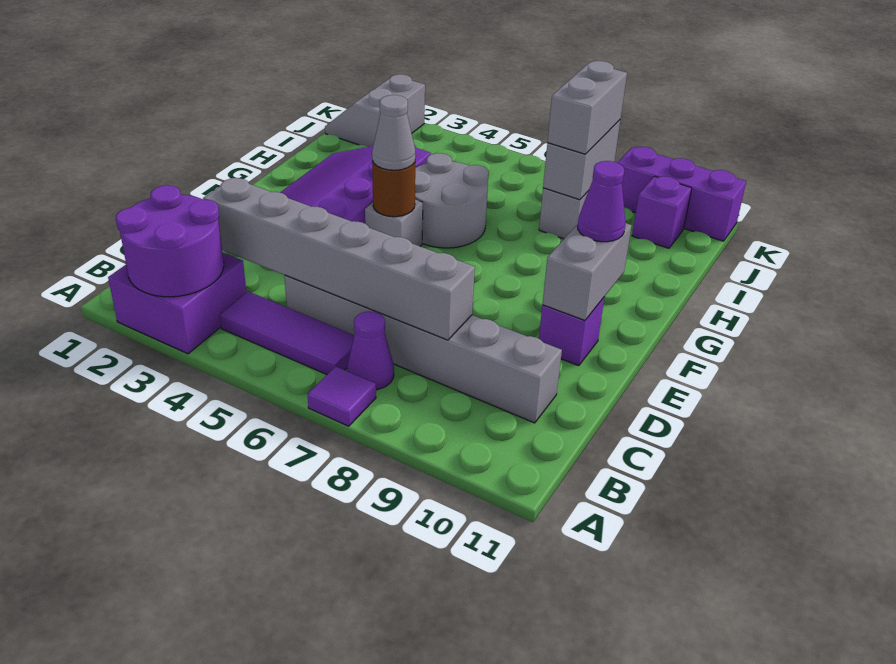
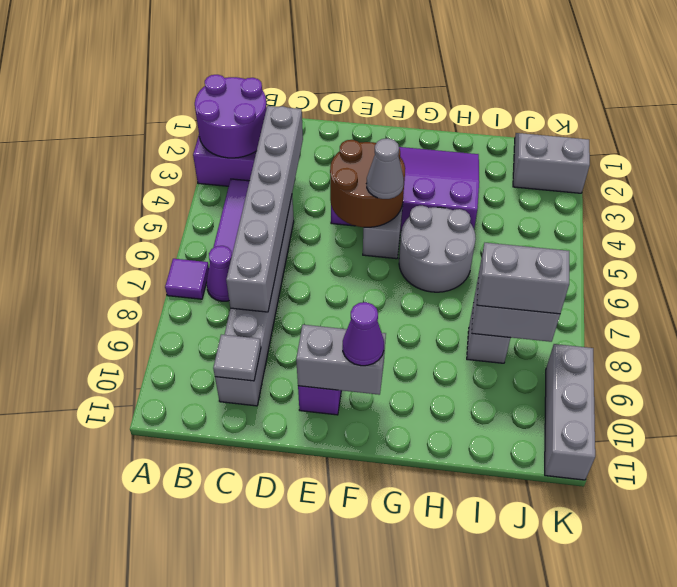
none -> grey 1x1 tile [213,335,261,381]
brown 1x1 round brick [372,161,415,217] -> brown 2x2 round brick [330,140,405,227]
purple 1x1 brick [632,176,692,248] -> none
purple 1x3 brick [618,147,746,241] -> grey 1x3 brick [545,344,595,480]

